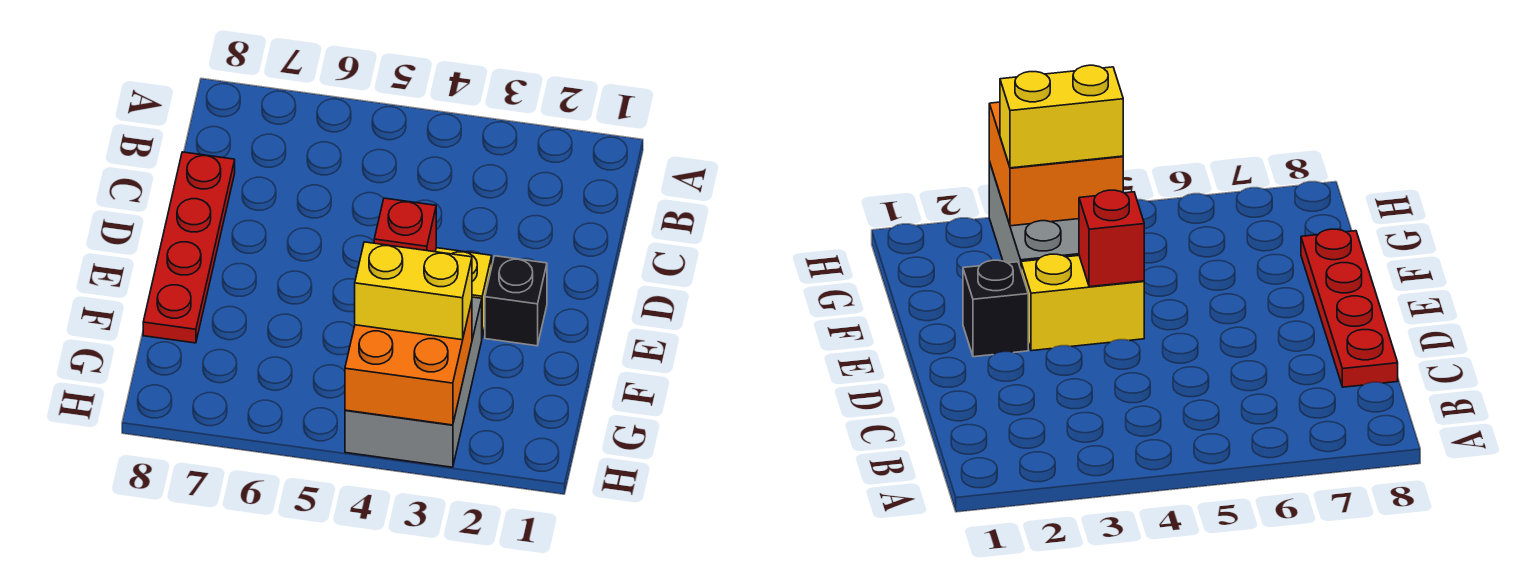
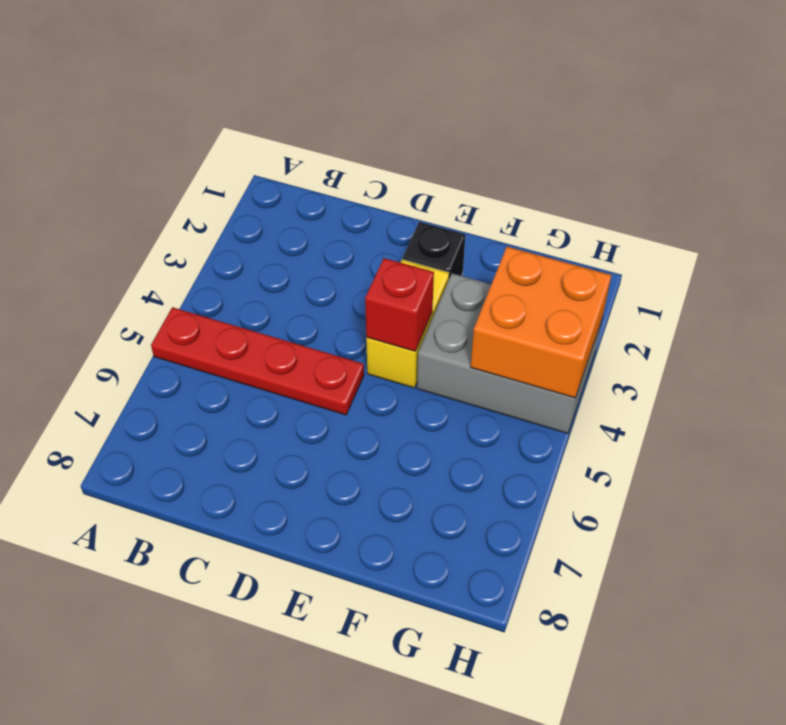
red 1x4 plate [143,152,235,343] -> red 1x4 plate moved to [151,307,364,415]
yellow 1x2 brick [355,242,472,340] -> none

